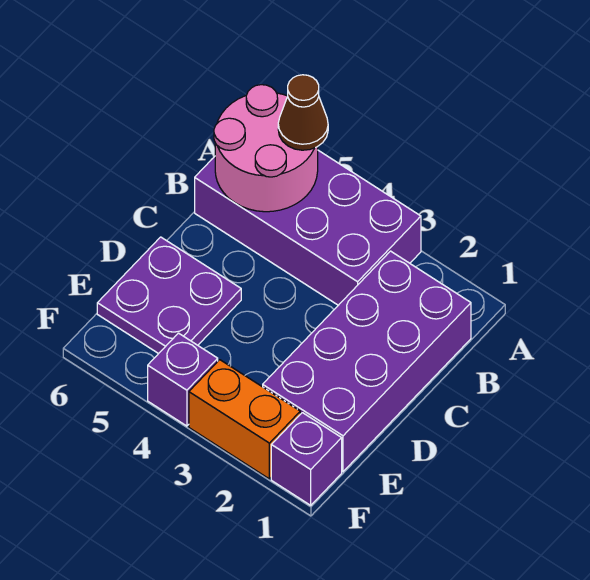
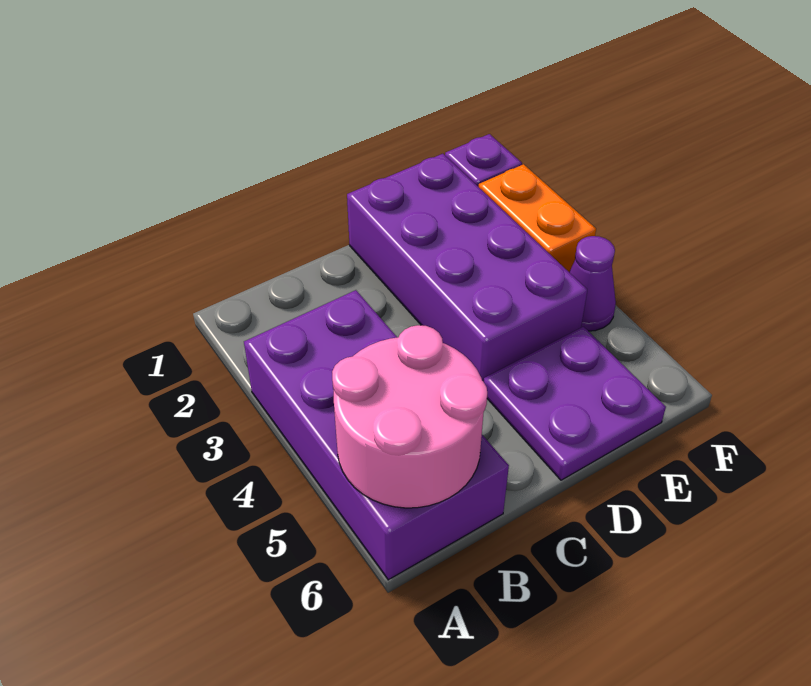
brown 1x1 cone [278,75,328,150] -> none
purple 2x4 brick [263,251,471,472] -> purple 2x4 brick turned to [347,154,587,382]
purple 1x1 brick [148,333,218,426] -> purple 1x1 cone [569,236,616,331]

